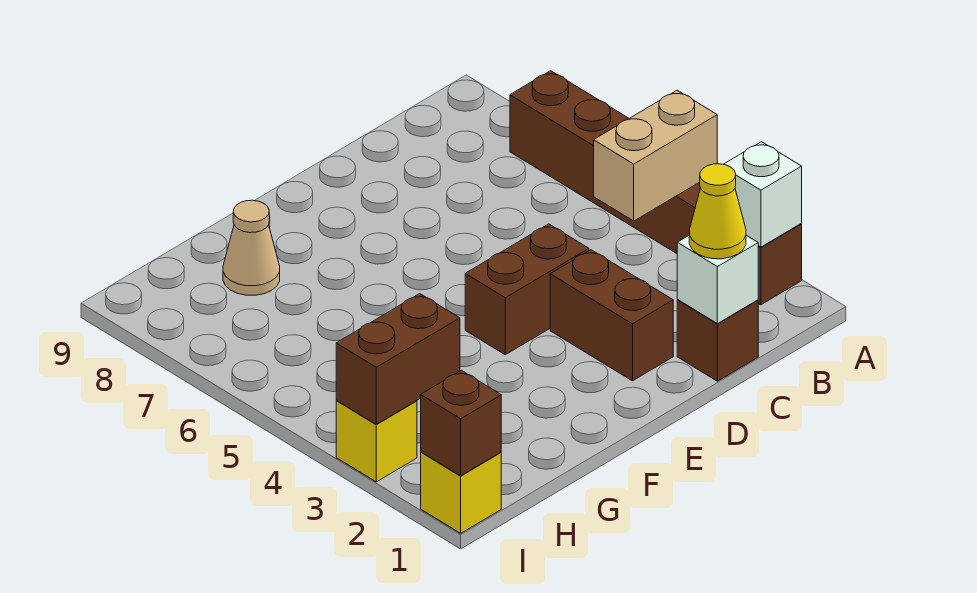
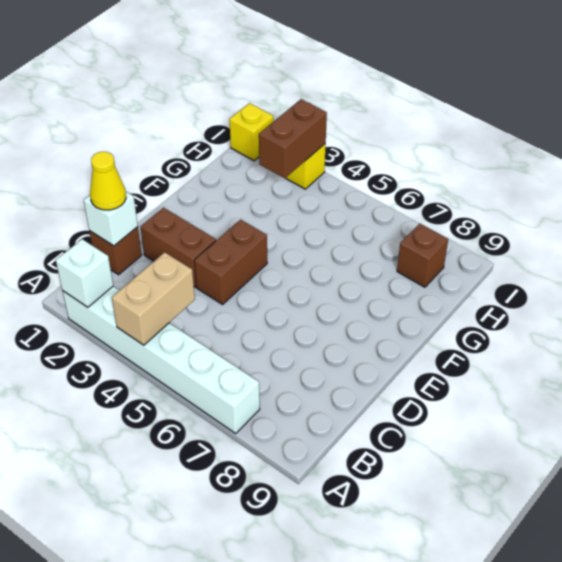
brown 1x6 brick [510,71,802,305] -> white 1x6 brick [63,286,260,433]
tan 1x1 cone [223,200,280,295] -> none
brown 1x1 brick [421,370,501,476] -> brown 1x1 brick moved to [397,224,448,287]

